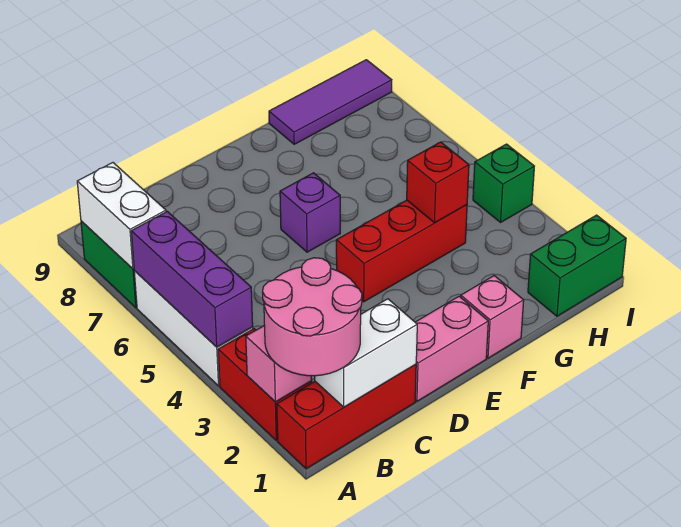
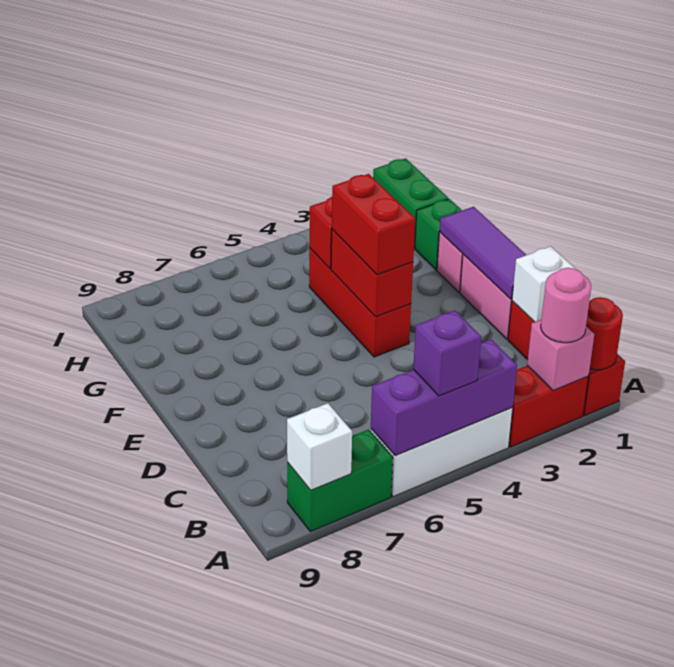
none -> red 1x1 round brick [586,297,623,370]
pink 2x2 round brick [263,258,362,376] -> pink 1x1 round brick [541,268,591,343]
white 1x2 brick [77,163,166,269] -> white 1x1 brick [287,403,352,490]
white 1x2 brick [315,299,417,407] -> white 1x1 brick [512,246,576,322]
none -> red 1x2 brick [331,229,413,317]
none -> red 1x2 brick [332,174,416,275]
purple 1x1 brick [280,173,340,252] -> purple 1x1 brick moved to [413,310,481,396]
purple 1x3 tile [269,60,392,144] -> purple 1x3 tile moved to [439,207,526,299]
green 1x1 brick [473,144,534,222] -> green 1x1 brick moved to [415,199,462,270]

